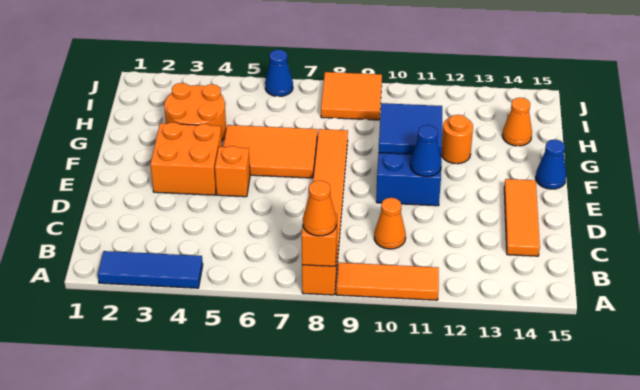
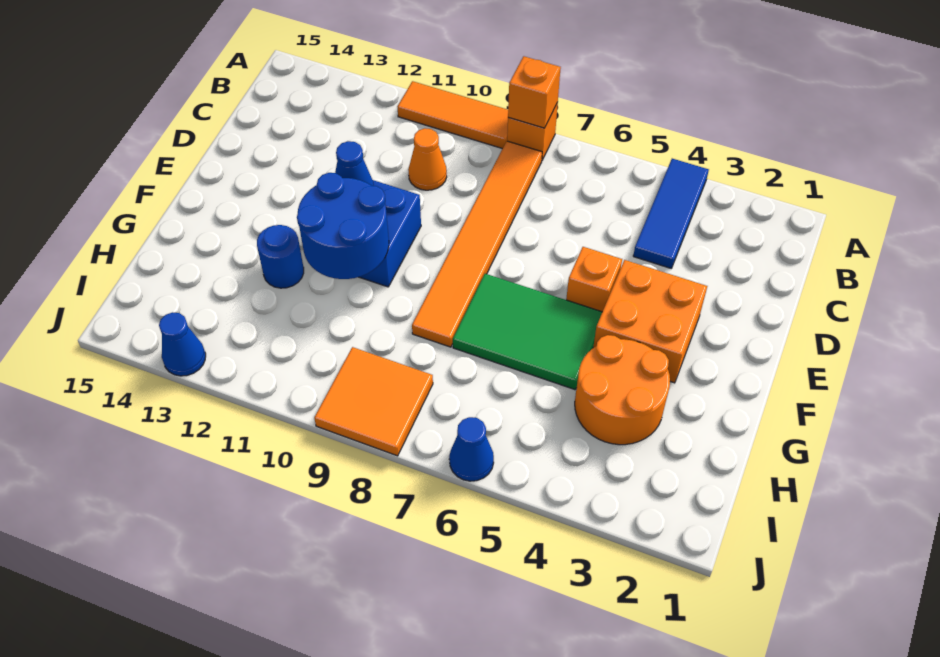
blue 1x3 tile [98,251,203,288] -> blue 1x3 tile turned to [633,159,709,268]
orange 1x1 cone [303,180,336,236] -> none
orange 1x3 tile [504,179,540,256] -> none
orange 2x3 tile [223,125,317,178] -> green 2x3 tile [453,274,602,390]
blue 2x2 tile [378,103,442,156] -> blue 2x2 round brick [297,173,389,279]
blue 1x1 cone [536,140,566,189] -> blue 1x1 cone moved to [159,312,206,376]
orange 1x1 round brick [441,115,473,164] -> blue 1x1 round brick [257,225,304,288]
orange 1x1 cone [502,98,532,146] -> none

